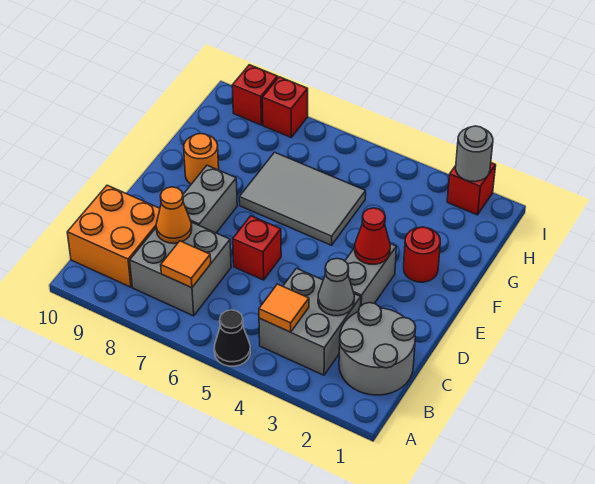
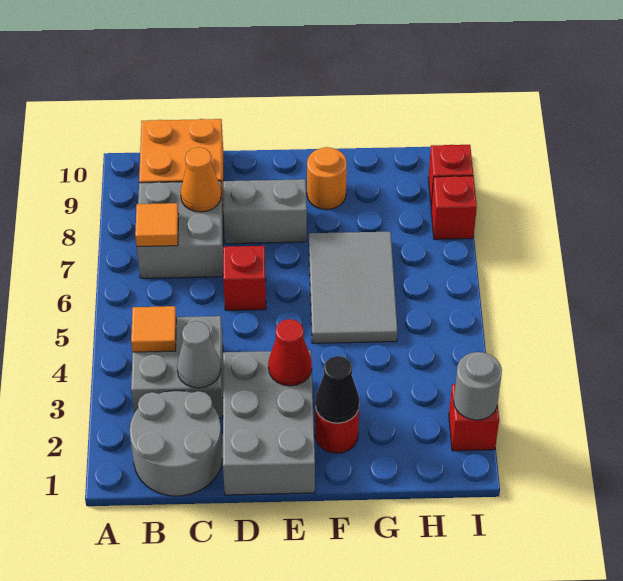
black 1x1 cone [214,310,250,366] -> black 1x1 cone moved to [315,356,359,423]
grey 1x2 brick [345,244,396,306] -> grey 2x3 brick [223,350,315,495]

